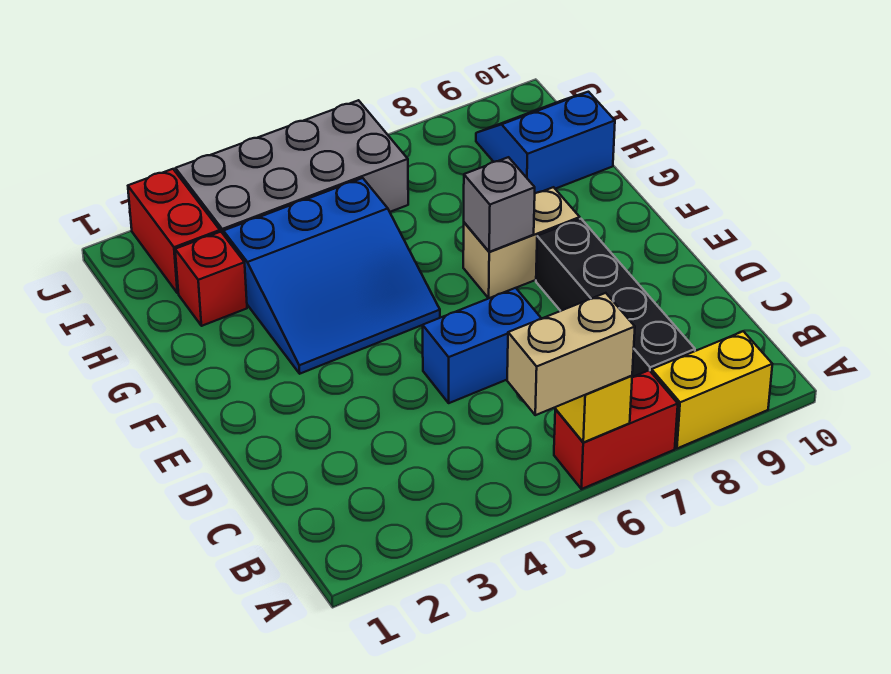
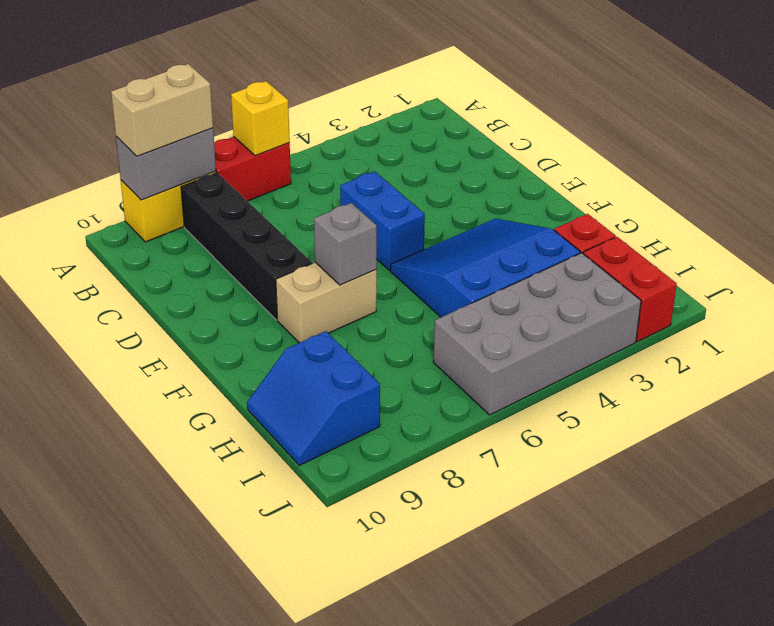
tan 1x2 brick [507,293,635,415] -> tan 1x2 brick moved to [111,64,213,156]
none -> grey 1x2 brick [116,128,216,200]
blue 1x2 brick [423,288,542,403] -> blue 1x2 brick turned to [340,171,425,270]
blue 2x2 slope [476,92,615,193] -> blue 2x2 slope turned to [247,331,380,465]

